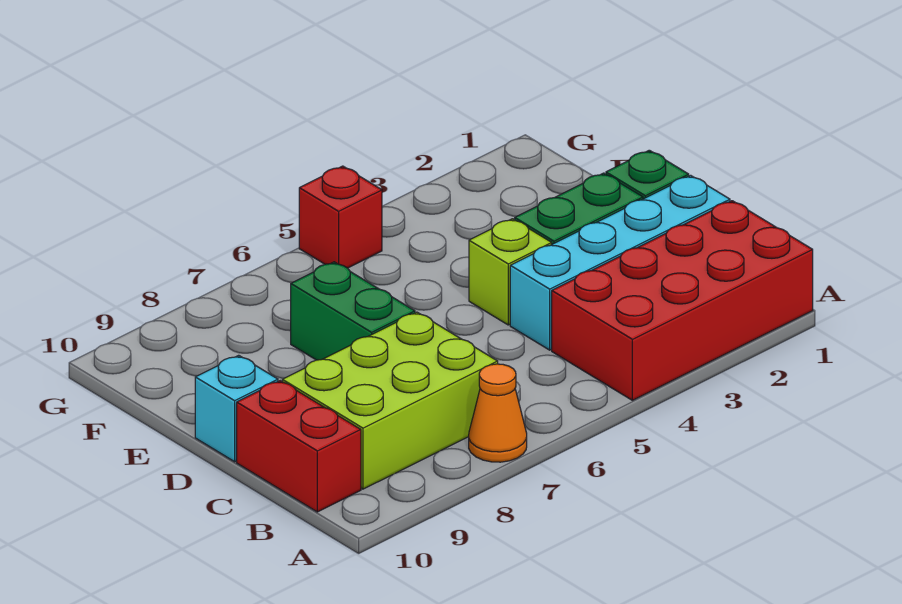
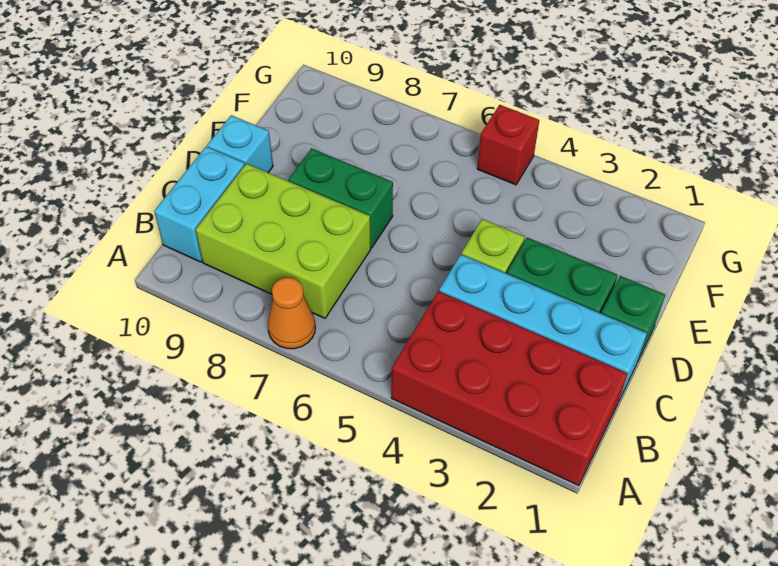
red 1x2 brick [237,381,361,512] -> cyan 1x2 brick [154,147,245,262]
green 1x2 brick [291,262,415,360] -> green 1x2 brick turned to [289,148,393,248]

